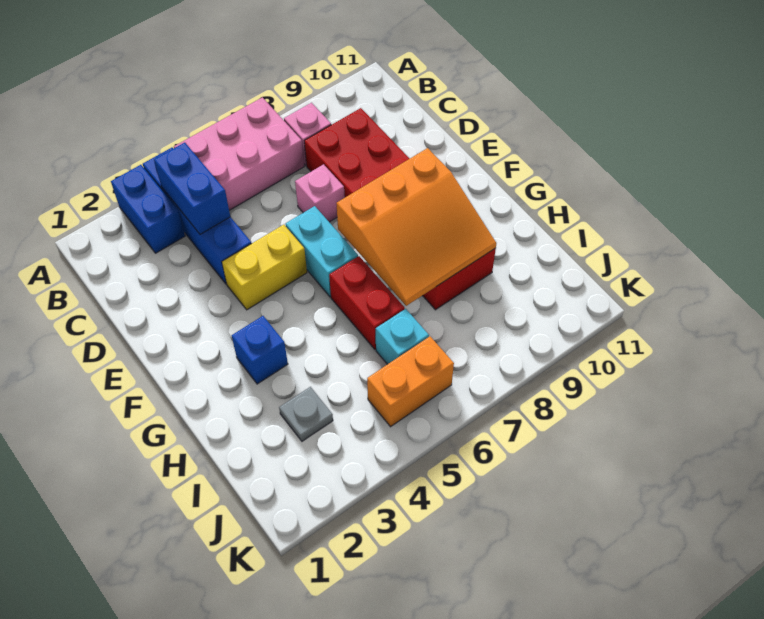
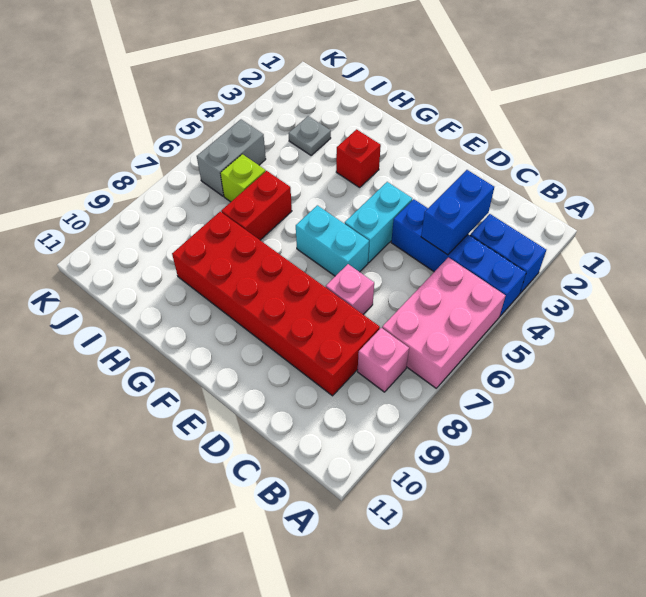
blue 1x2 brick [154,143,230,234] -> blue 1x2 brick turned to [421,170,494,255]
yellow 1x2 brick [222,225,307,310] -> cyan 1x2 brick [345,182,412,263]
orange 3x3 slope [336,148,496,306] -> none
blue 1x1 brick [232,316,288,384] -> red 1x1 brick [336,129,381,188]
red 1x2 brick [329,256,405,349] -> red 1x2 brick turned to [221,171,292,240]
cyan 1x1 brick [376,309,429,364] -> lime 1x1 brick [221,154,266,202]
orange 1x2 brick [367,337,454,427] -> grey 1x2 brick [197,119,266,196]

